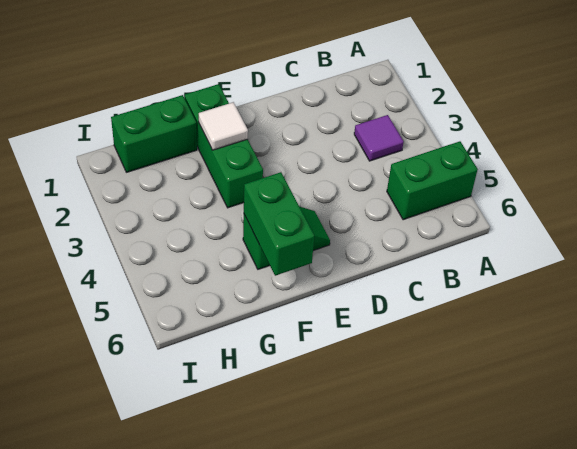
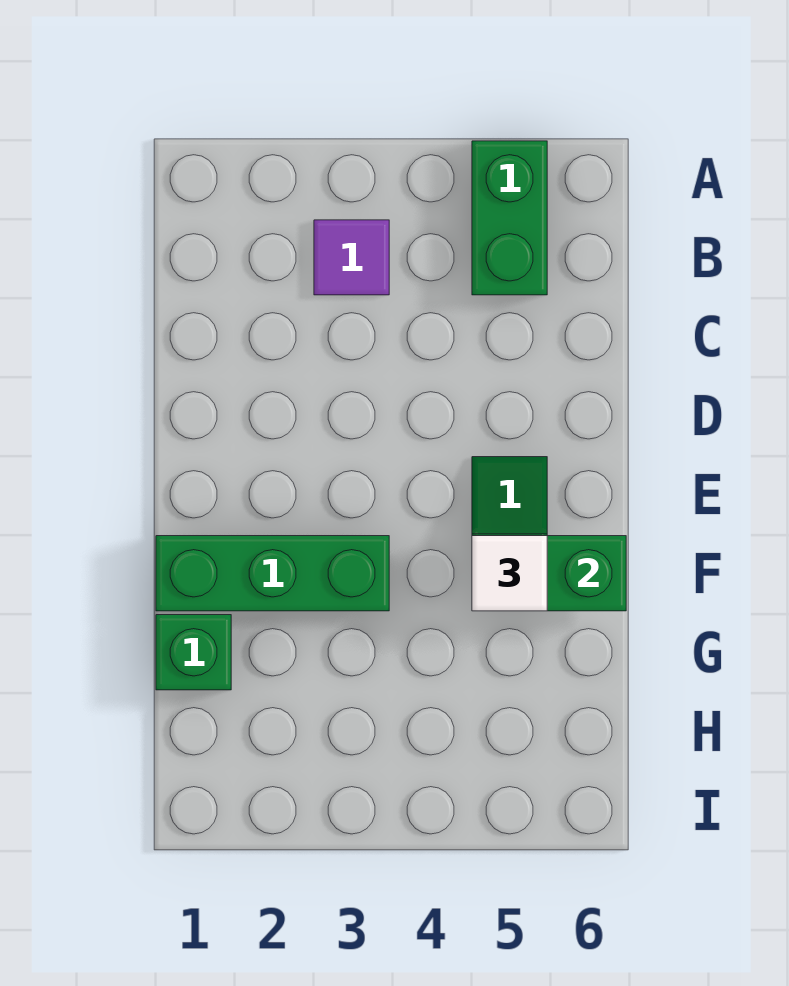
white 1x1 tile [199,102,248,150] -> white 1x1 tile moved to [472,536,547,611]
green 1x2 brick [111,95,197,172] -> green 1x1 brick [156,615,231,690]

